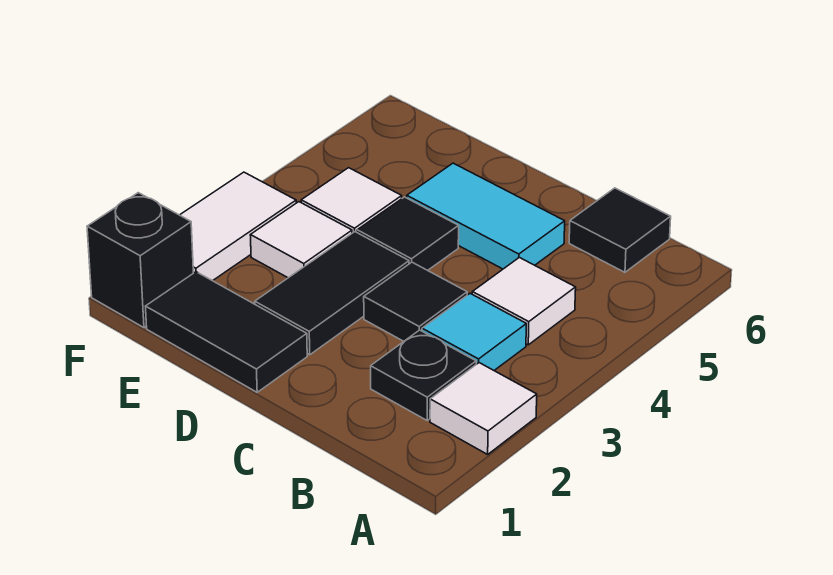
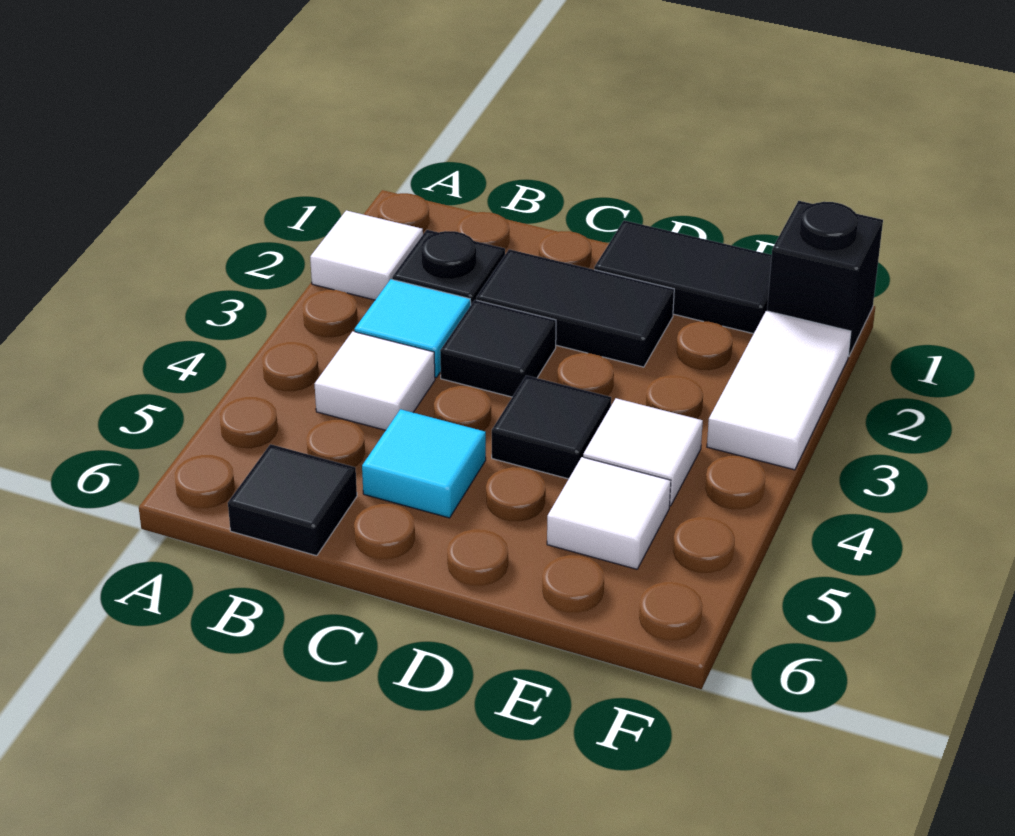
cyan 1x2 tile [407,163,565,269] -> cyan 1x1 tile [362,409,486,518]
black 1x2 tile [255,232,409,355] -> black 1x2 tile turned to [476,249,674,367]
white 1x1 tile [250,202,352,278] -> white 1x1 tile moved to [547,457,671,569]

